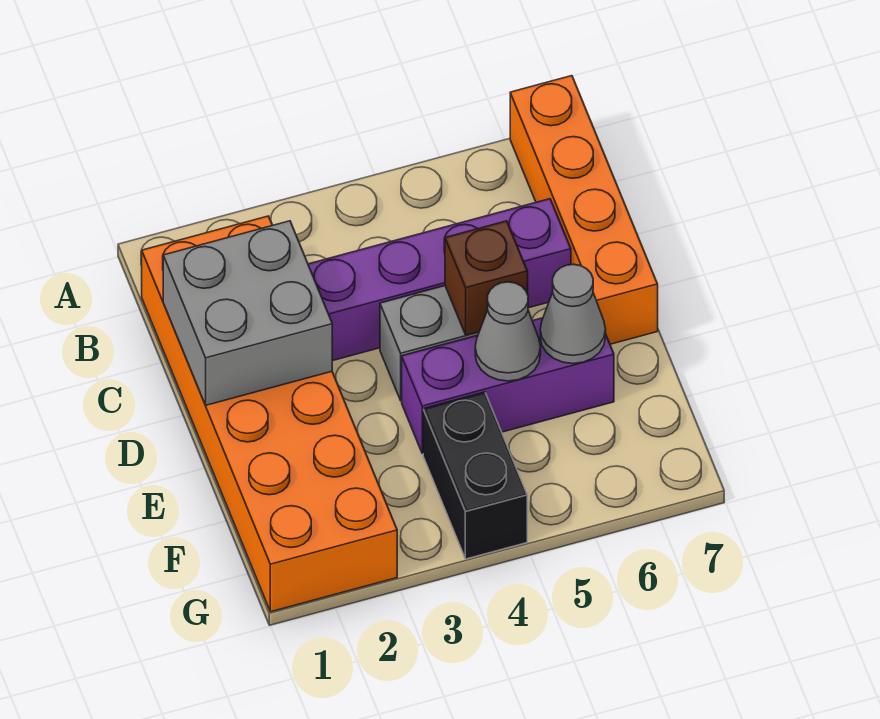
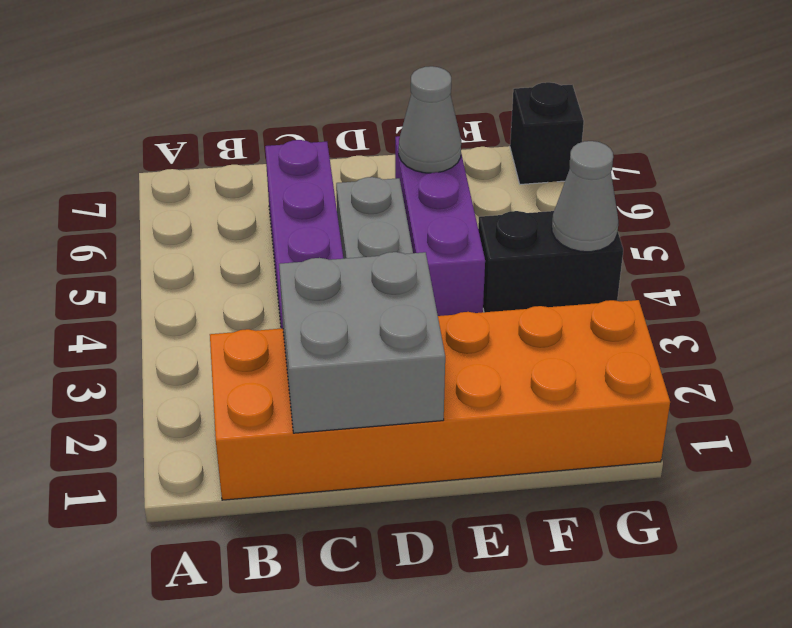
orange 1x4 brick [510,76,658,344] -> none
brown 1x1 brick [445,221,528,335] -> none
grey 1x1 cone [475,282,541,381] -> grey 1x1 cone moved to [552,141,618,252]
none -> black 1x1 brick [510,82,584,184]

